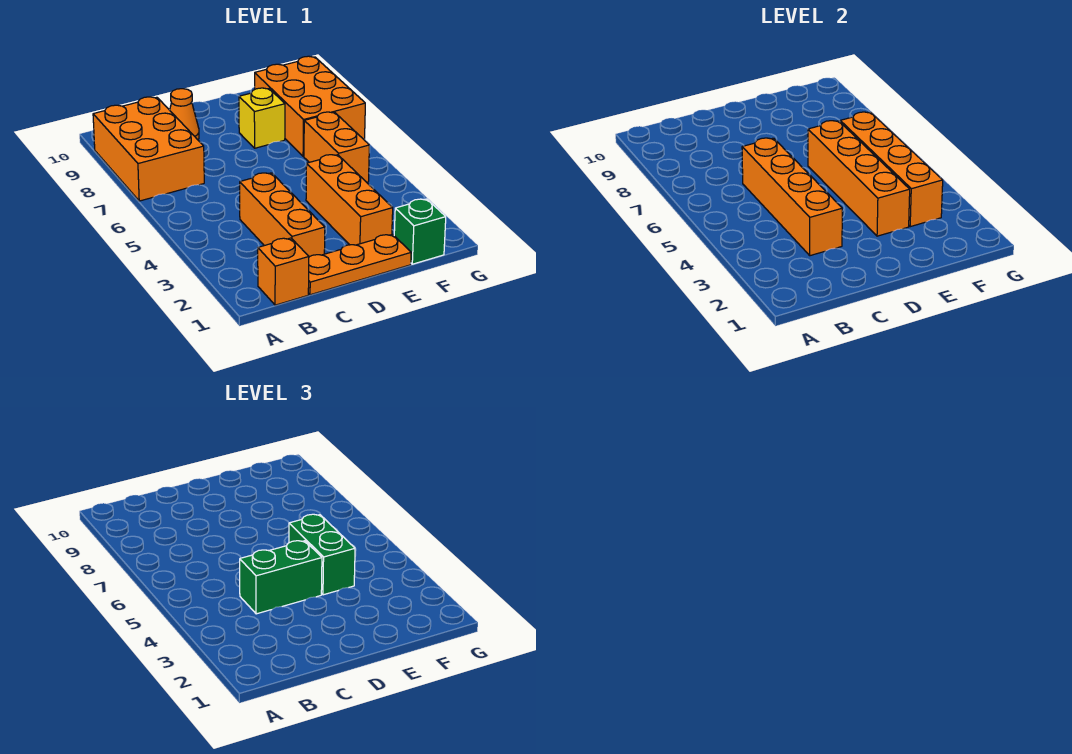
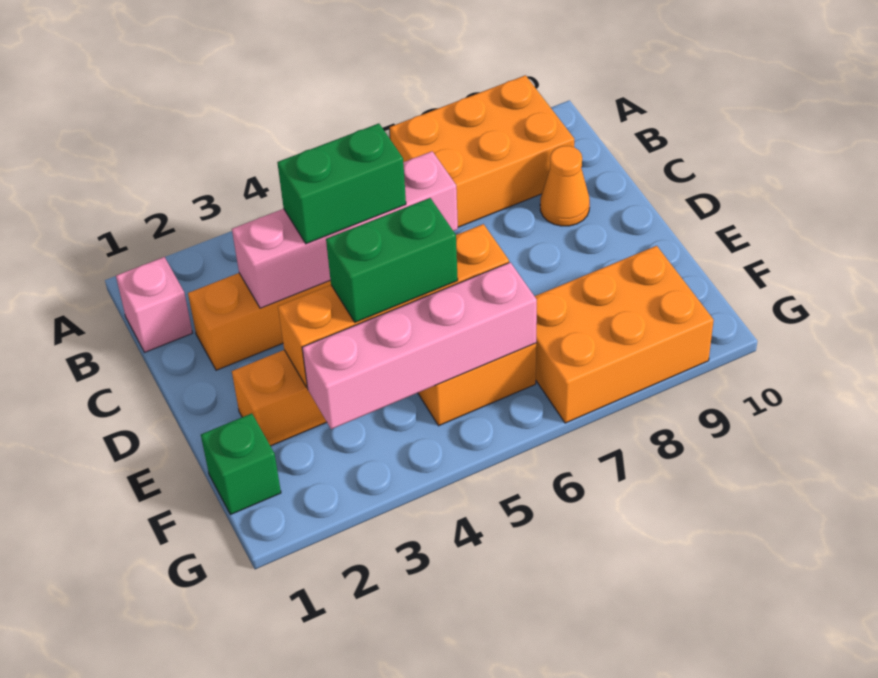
orange 1x1 brick [258,238,309,305] -> pink 1x1 brick [116,257,192,352]
orange 1x3 plate [308,234,411,295] -> none
orange 1x4 brick [742,138,842,256] -> pink 1x4 brick [232,151,458,308]
green 1x2 brick [240,541,322,614] -> green 1x2 brick turned to [277,124,406,244]
yellow 1x1 brick [239,88,285,148] -> none
orange 1x4 brick [840,112,943,227] -> pink 1x4 brick [302,262,537,429]

